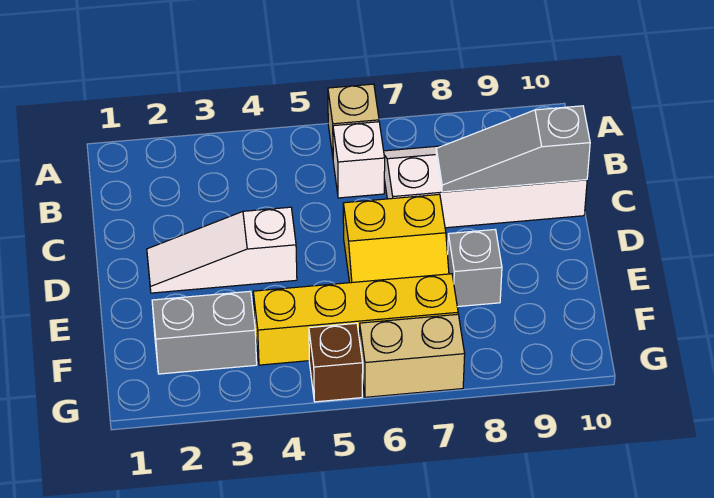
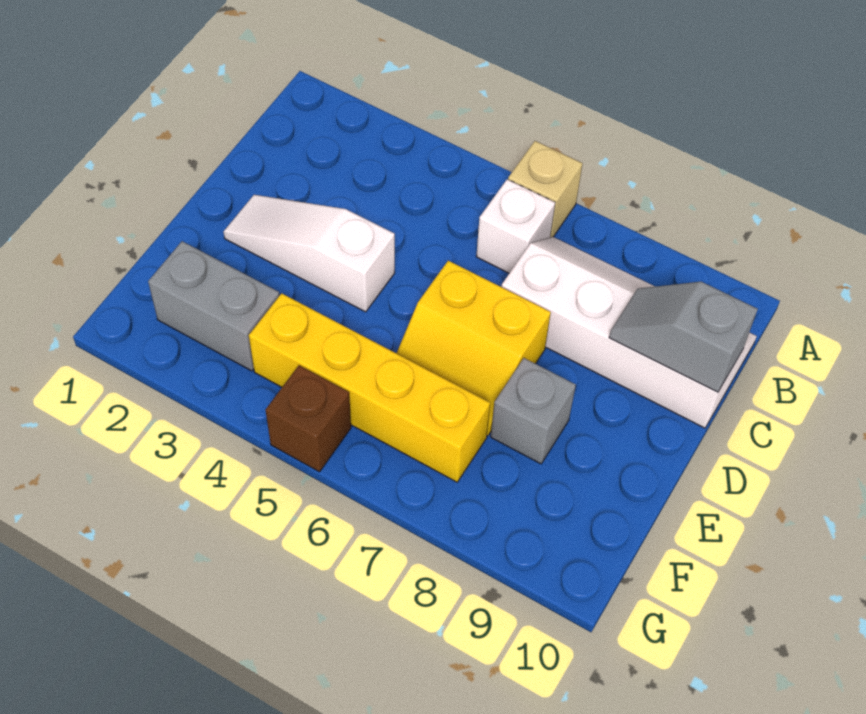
grey 1x3 slope [436,106,590,192] -> grey 1x2 slope [609,282,758,392]
tan 1x2 brick [360,314,465,397] -> none

